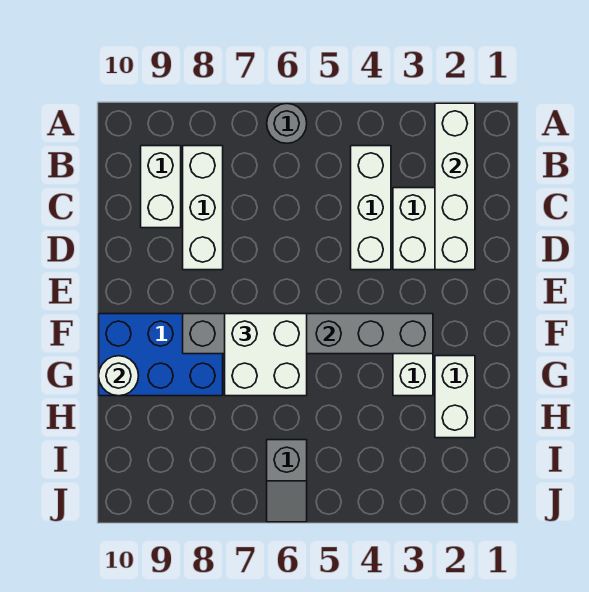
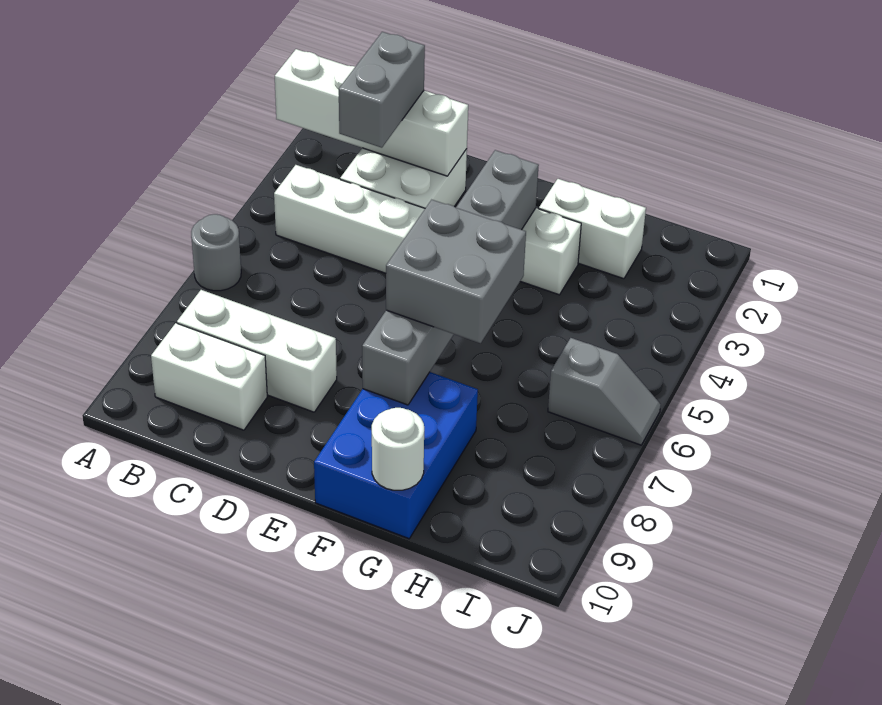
none -> grey 1x2 brick [339,32,425,148]
white 2x2 brick [225,314,307,396] -> grey 2x2 brick [386,200,526,343]

